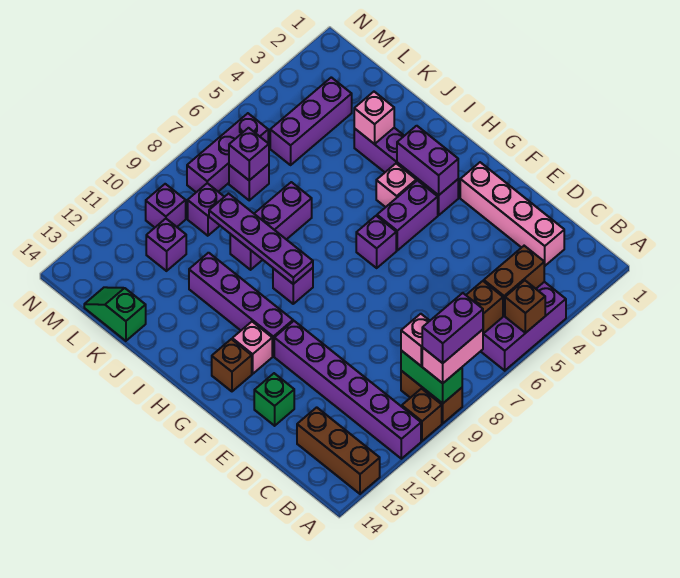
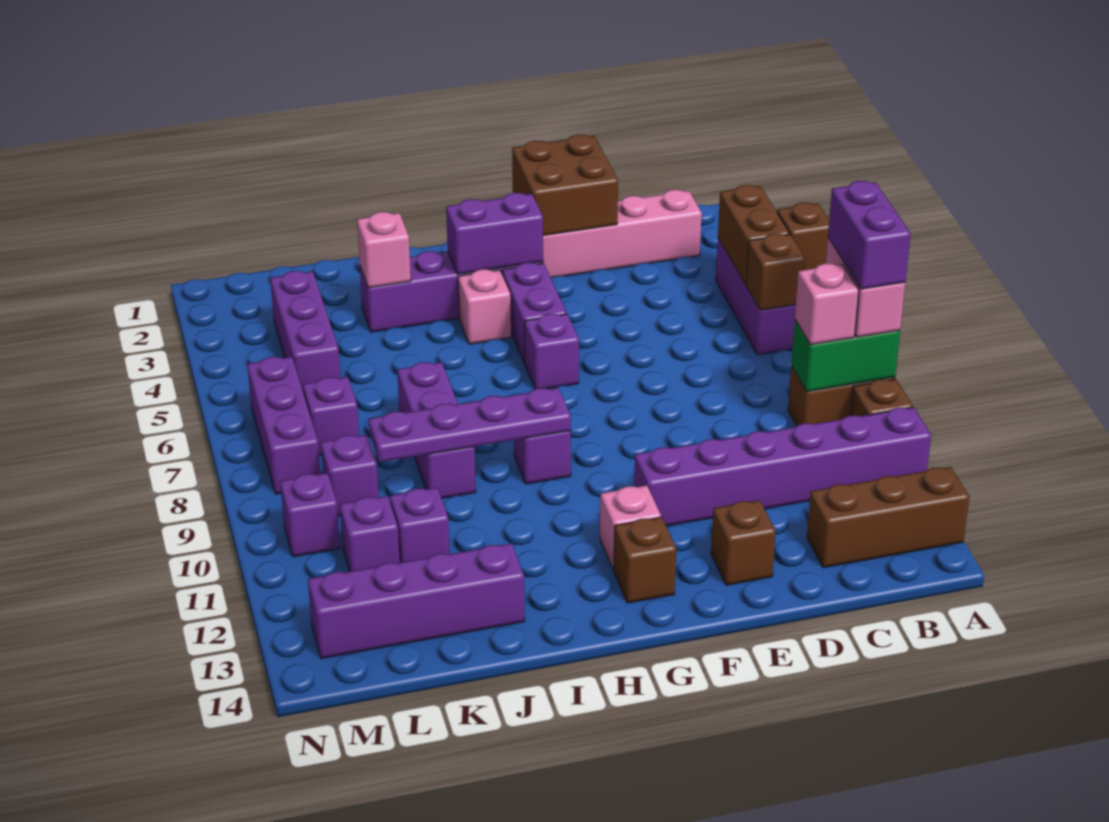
none -> brown 2x2 brick [512,135,618,236]
green 1x1 brick [254,373,294,426] -> brown 1x1 brick [711,500,776,585]
purple 1x4 brick [189,253,293,356] -> purple 1x4 brick moved to [308,543,525,659]
green 1x2 slope [84,287,146,341] -> none
purple 1x1 brick [229,128,269,180] -> purple 1x1 brick moved to [390,488,450,563]

